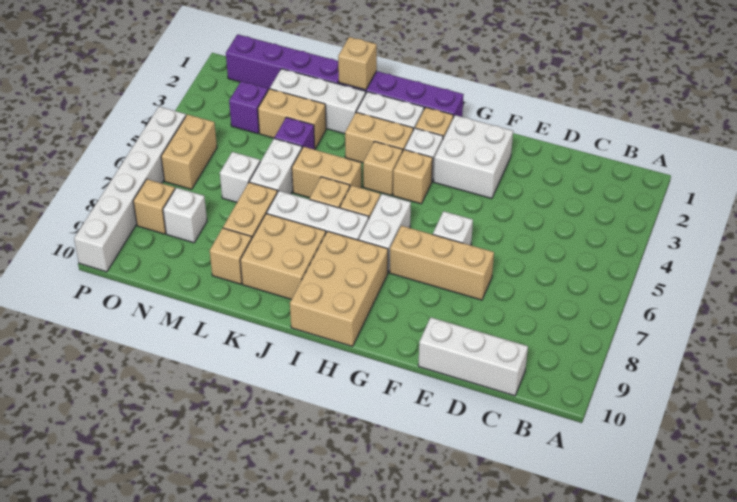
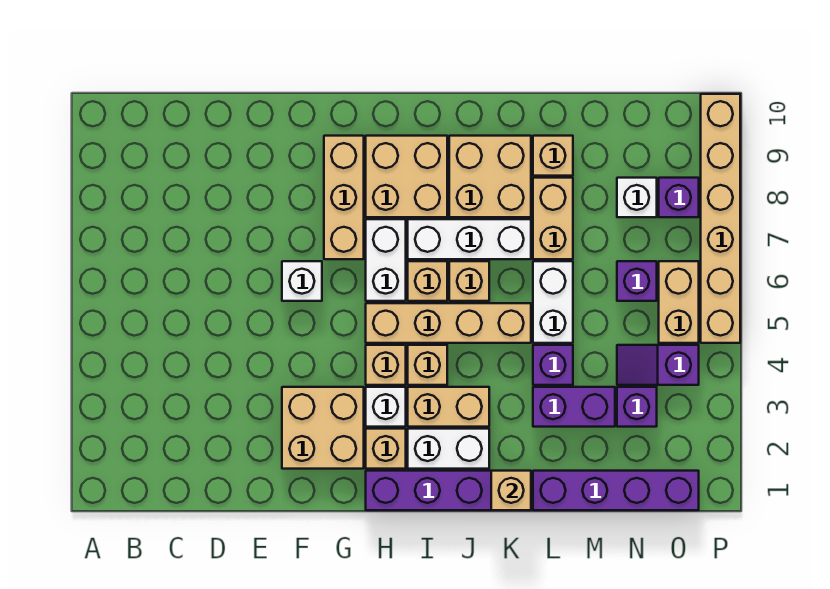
white 1x3 brick [418,317,528,396] -> none
tan 1x3 brick [390,226,494,300] -> tan 1x3 brick turned to [324,136,364,259]
white 2x2 brick [434,115,513,199] -> tan 2x2 brick [282,387,364,469]
tan 2x3 brick [290,231,388,346] -> tan 2x2 brick [366,136,447,217]
tan 1x2 brick [292,147,361,198] -> tan 1x4 brick [366,303,531,343]
white 1x3 brick [270,69,366,134] -> none
tan 1x2 brick [258,89,326,149] -> purple 1x2 brick [533,387,615,427]
white 1x1 brick [220,152,260,202] -> none
none -> purple 1x2 slope [617,345,699,385]
none -> purple 1x1 brick [617,261,657,301]
tan 1x1 brick [133,179,175,234] -> purple 1x1 brick [659,178,699,217]
white 1x6 brick [74,107,186,272] -> tan 1x6 brick [701,94,740,343]

